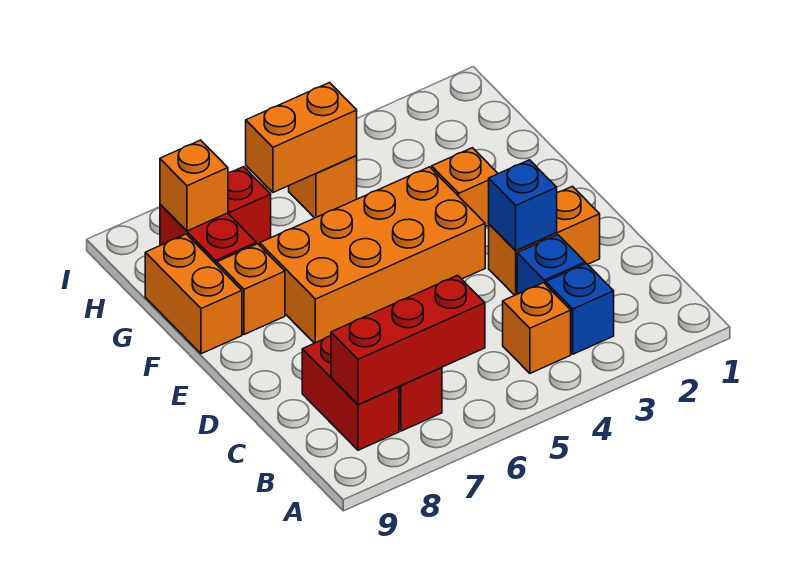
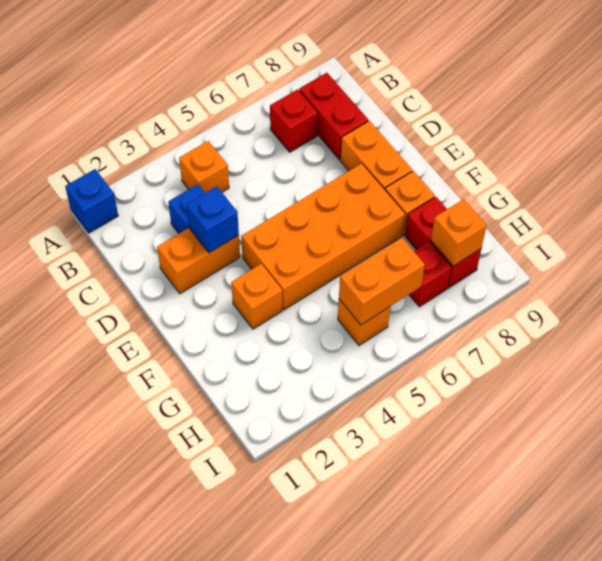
blue 1x1 brick [546,264,614,354] -> blue 1x1 brick moved to [65,169,118,233]
red 1x3 brick [331,275,485,405] -> none
orange 1x2 brick [145,234,242,354] -> orange 1x2 brick moved to [340,121,412,190]

